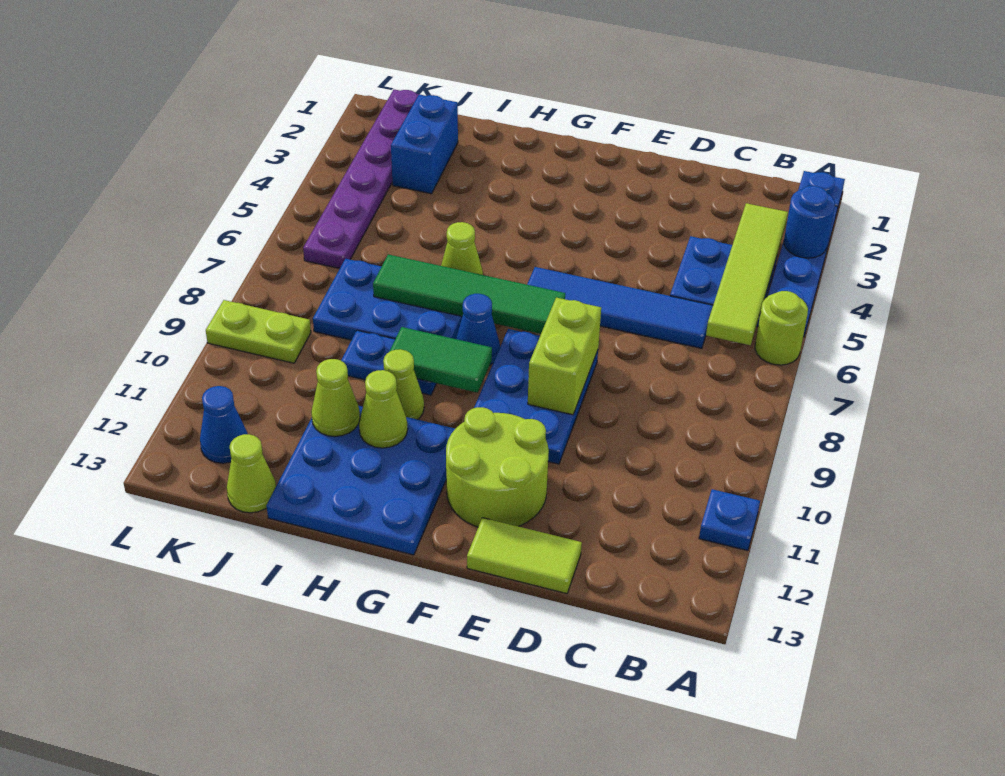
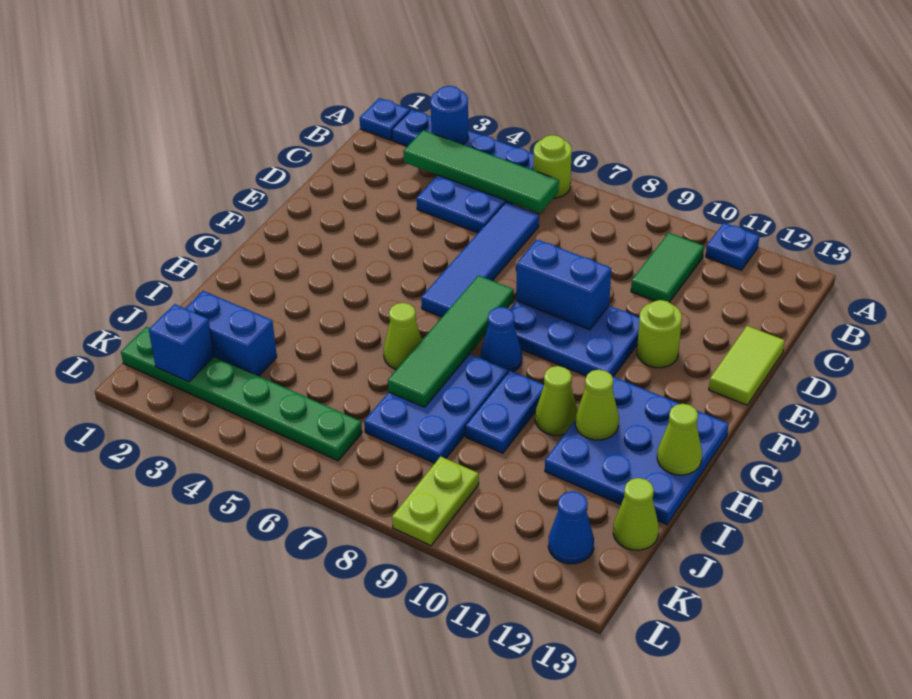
lime 1x4 tile [706,203,788,345] -> green 1x4 tile [403,130,559,213]
lime 1x2 brick [528,297,601,415] -> blue 1x2 brick [516,240,611,330]
lime 2x2 round brick [446,407,549,527] -> lime 1x1 round brick [637,300,682,368]
green 1x2 tile [389,327,492,393] -> green 1x2 tile moved to [631,233,704,302]
lime 1x1 cone [311,359,360,437] -> lime 1x1 cone moved to [657,404,702,475]
purple 1x6 plate [303,90,419,268] -> green 1x6 plate [121,327,362,461]
none -> blue 1x1 brick [149,304,214,382]

